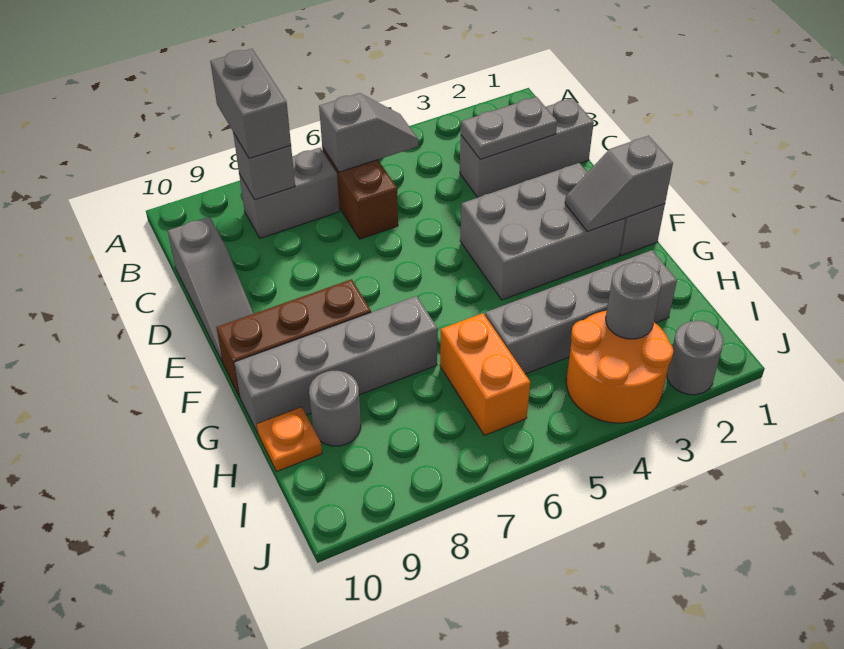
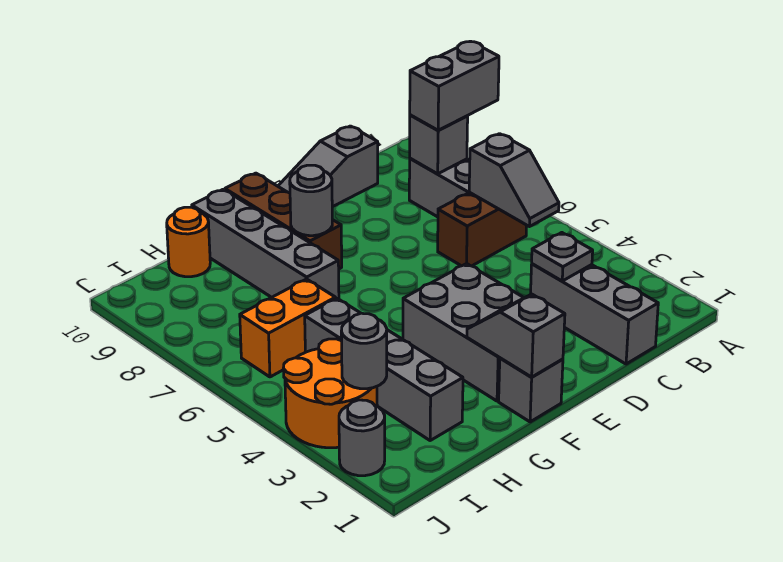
grey 1x2 plate [461,97,557,159] -> grey 1x1 plate [532,233,593,281]
grey 1x1 round brick [309,371,361,446] -> grey 1x1 round brick moved to [290,165,332,236]
orange 1x1 plate [257,407,322,471] -> orange 1x1 round brick [167,207,210,277]

